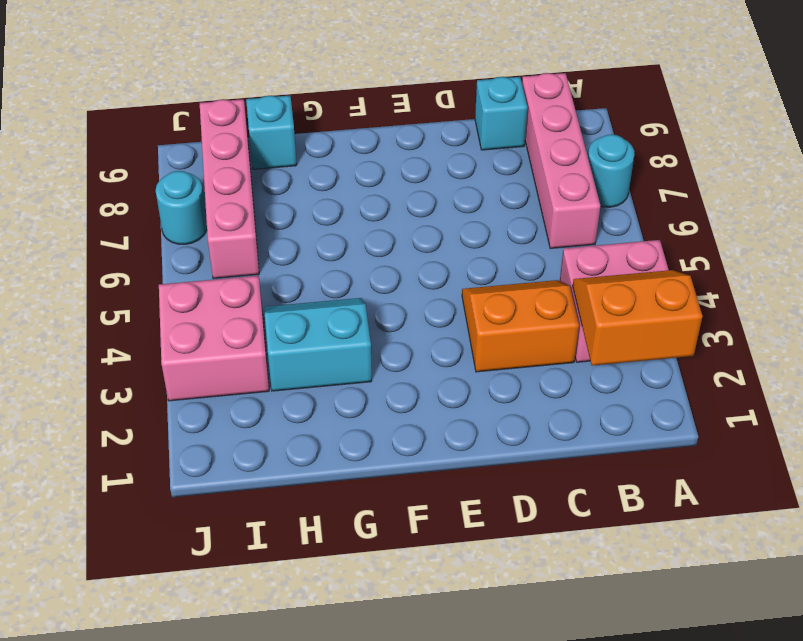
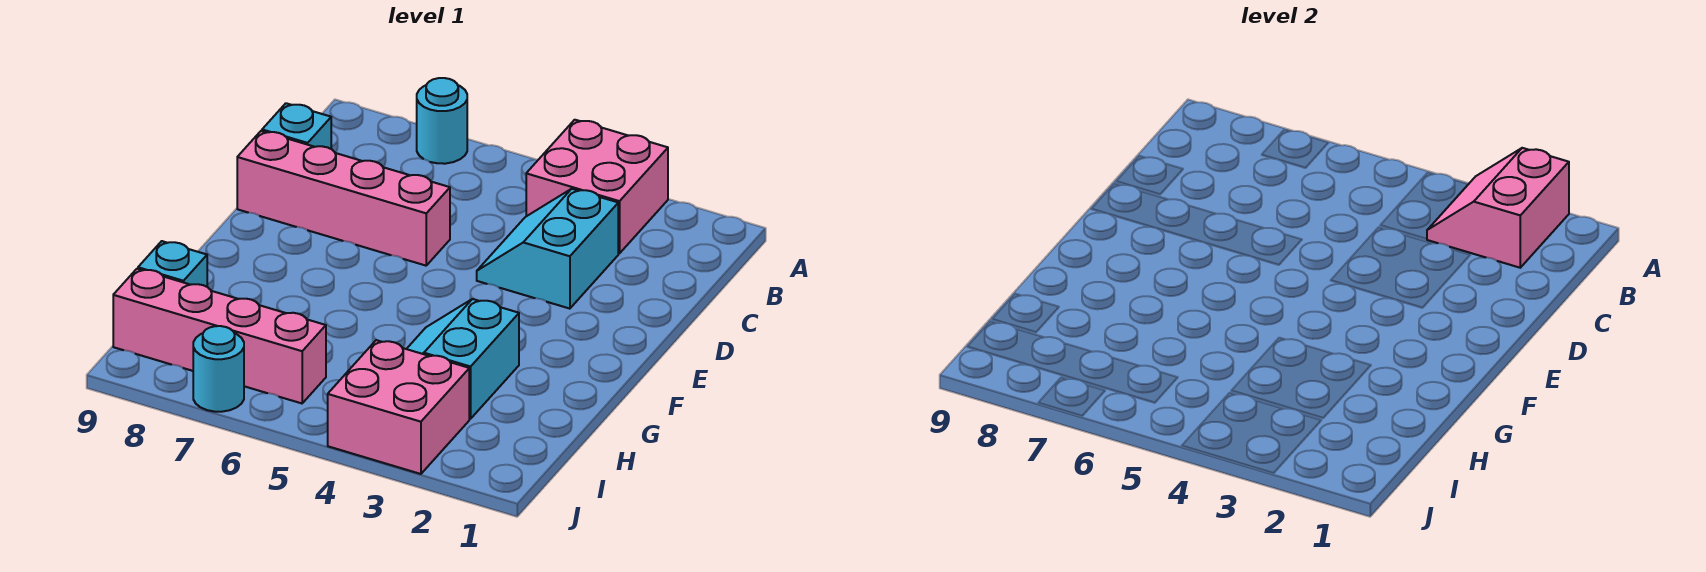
orange 2x2 slope [573,270,702,366] -> pink 2x2 slope [1427,148,1569,268]
pink 1x4 brick [522,73,600,249] -> pink 1x4 brick moved to [237,131,450,266]
orange 2x2 slope [462,280,579,372] -> cyan 2x2 slope [477,189,618,309]

